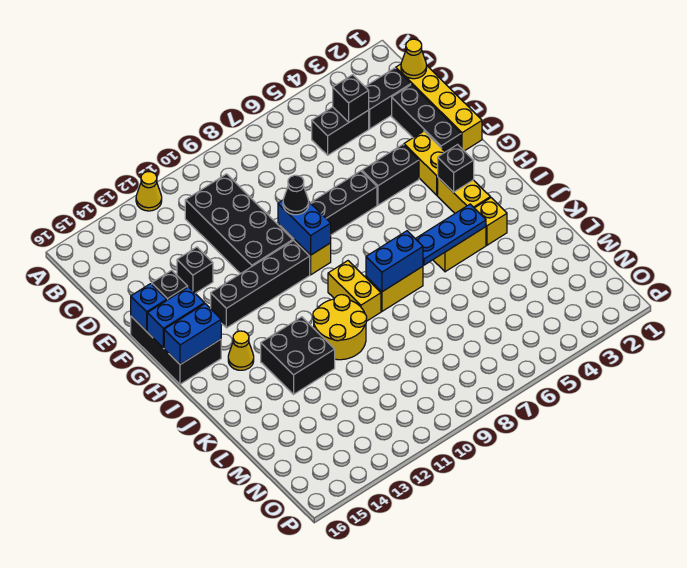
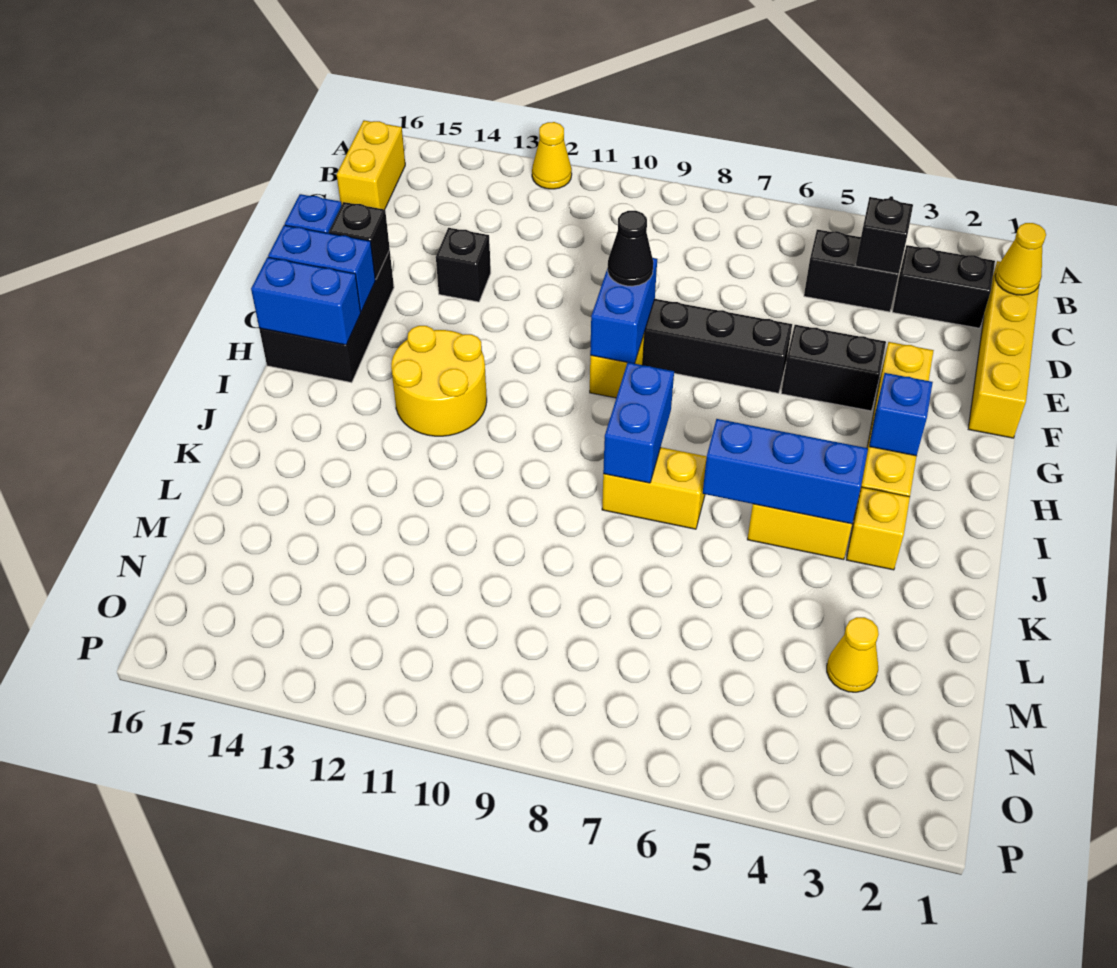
black 2x4 brick [185,174,293,274] -> none
black 1x3 brick [392,85,461,152] -> none
black 1x4 brick [211,240,310,328] -> none
black 1x1 brick [438,145,474,192] -> blue 1x1 brick [869,373,933,456]
yellow 1x2 brick [328,261,381,321] -> yellow 1x2 brick moved to [337,121,405,209]
yellow 1x1 cone [228,331,254,370] -> yellow 1x1 cone moved to [827,617,879,692]
blue 1x3 plate [415,204,486,265] -> blue 1x3 brick [703,419,868,524]
blue 1x2 brick [366,231,423,292] -> blue 1x2 brick turned to [603,362,674,483]
yellow 2x2 round brick [313,295,367,360] -> yellow 2x2 round brick moved to [391,326,487,436]
black 2x2 brick [261,317,335,394] -> none

